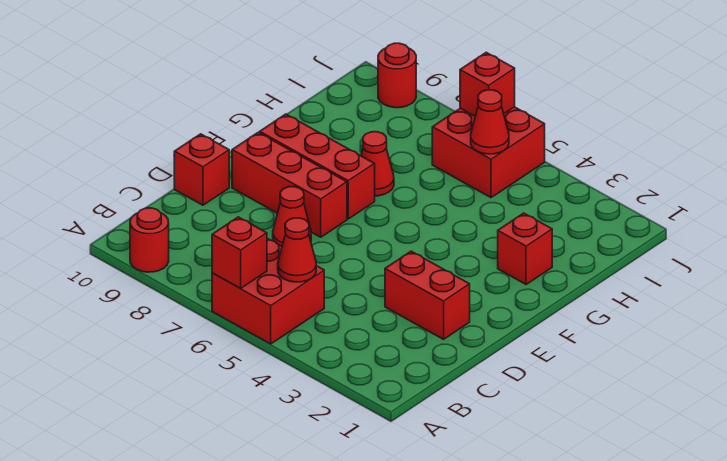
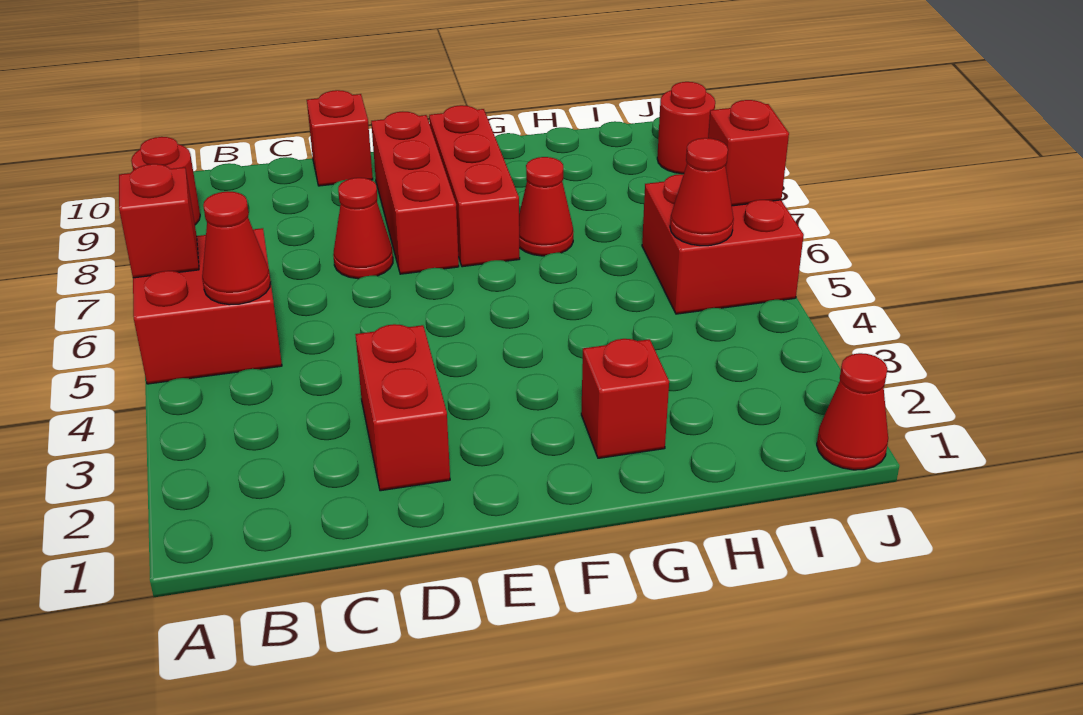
none -> red 1x1 cone [817,353,888,470]

